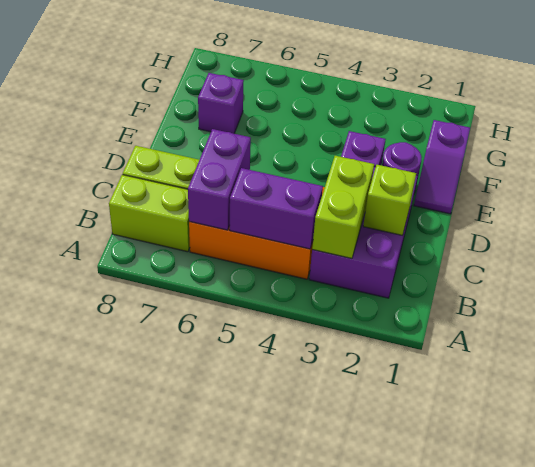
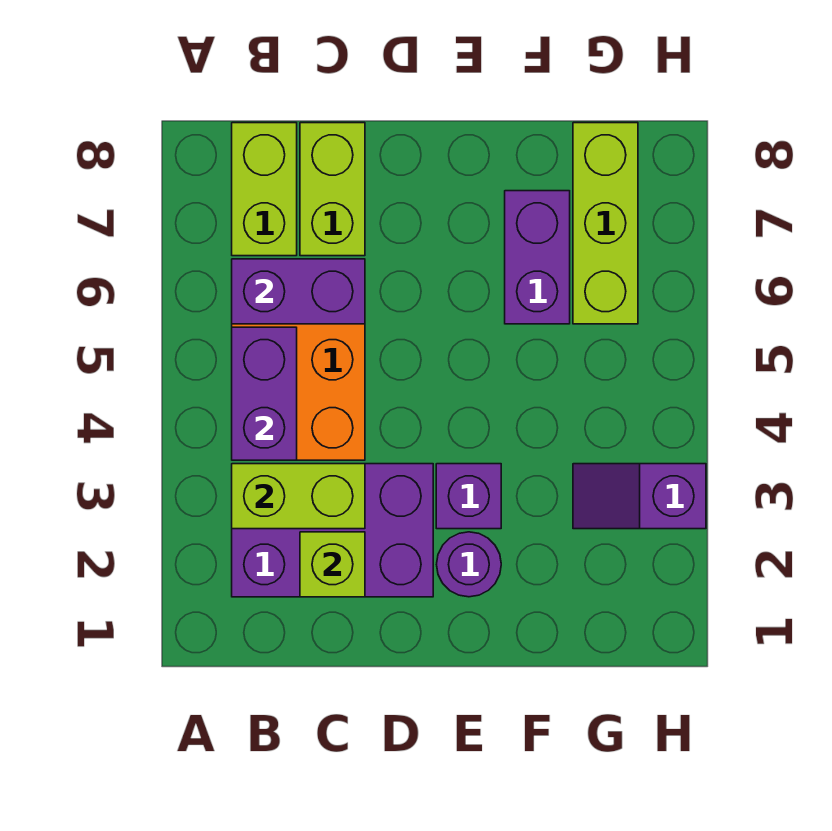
purple 1x2 slope [414,120,470,214] -> purple 1x2 slope moved to [573,464,706,529]
purple 1x1 brick [198,73,244,134] -> purple 1x2 brick [505,191,570,324]
none -> lime 1x3 brick [573,123,638,324]

